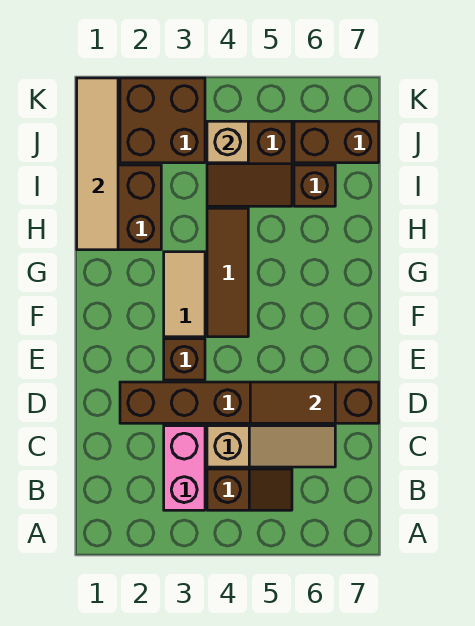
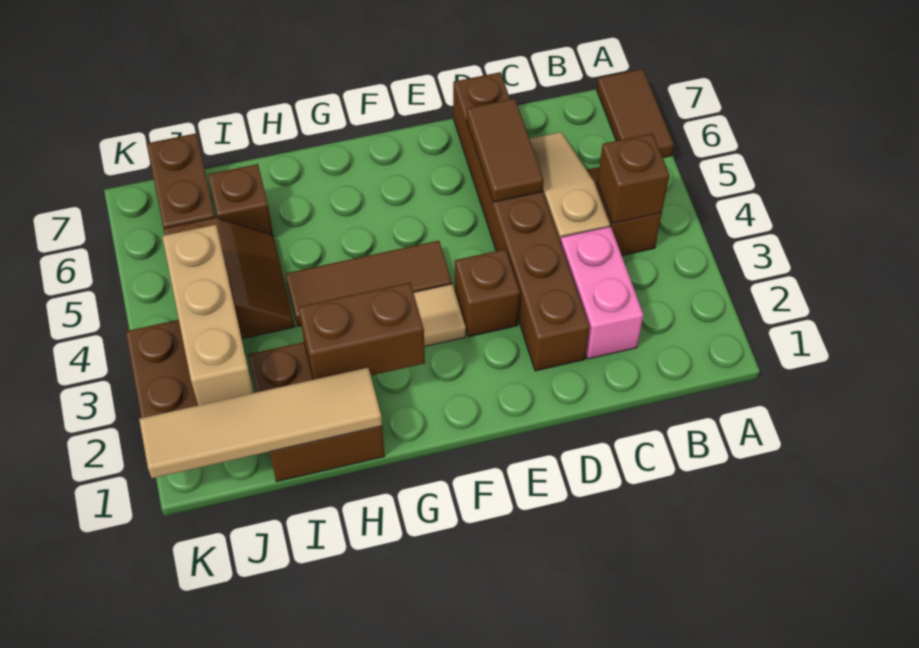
none -> brown 1x2 tile [597,69,674,158]
pink 1x2 brick [164,426,205,510] -> pink 1x2 brick turned to [560,226,643,359]
none -> brown 1x1 brick [597,133,669,223]
none -> brown 1x2 brick [299,283,425,380]
tan 1x1 brick [207,121,248,163] -> tan 1x3 brick [162,225,253,405]

